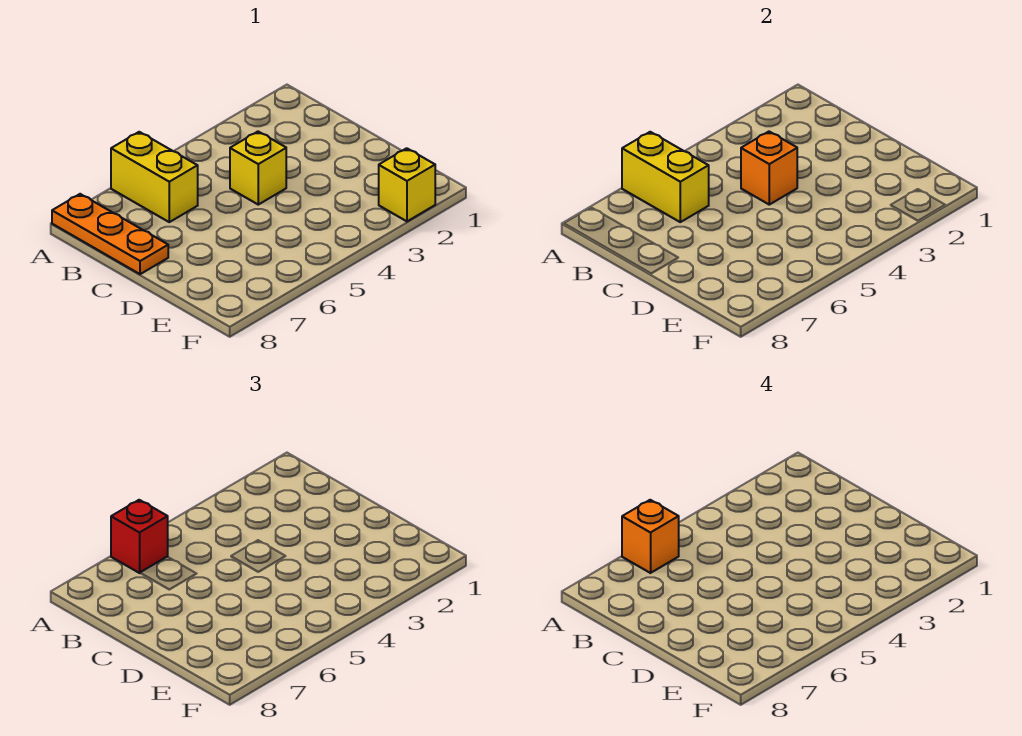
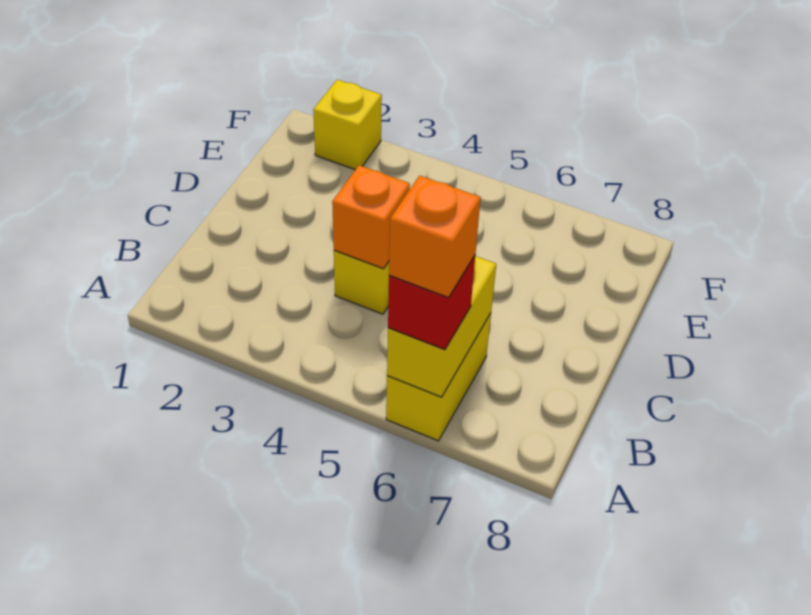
orange 1x3 plate [52,194,168,274] -> none

